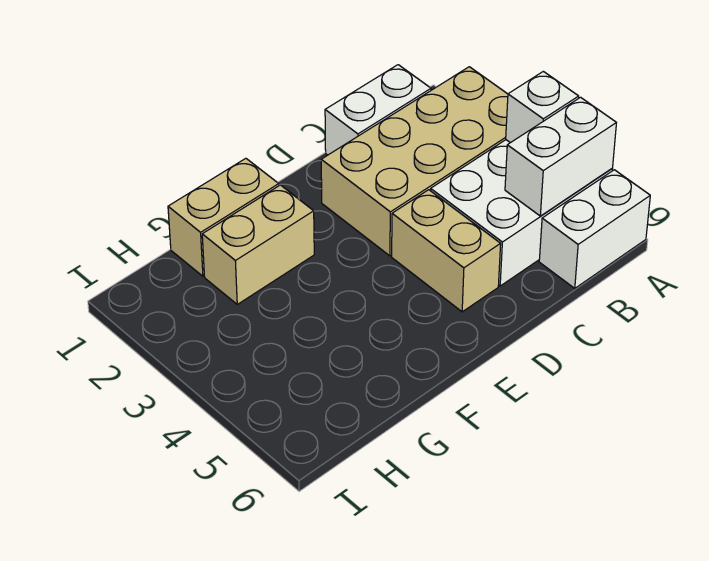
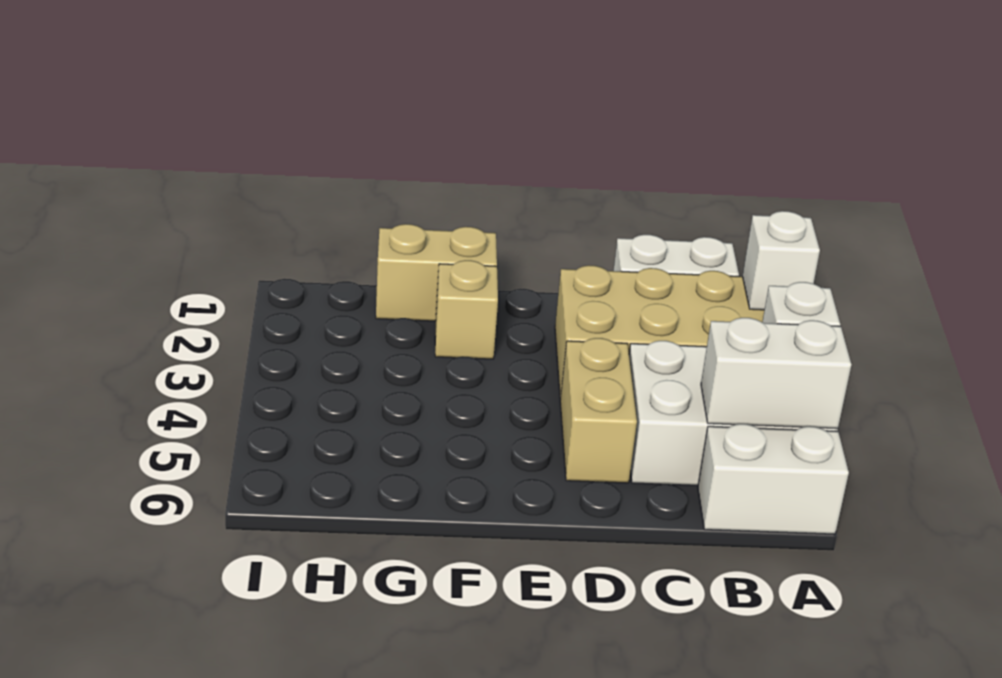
none -> white 1x1 brick [742,211,820,310]
tan 1x2 brick [202,185,314,304] -> tan 1x1 brick [435,260,498,359]

